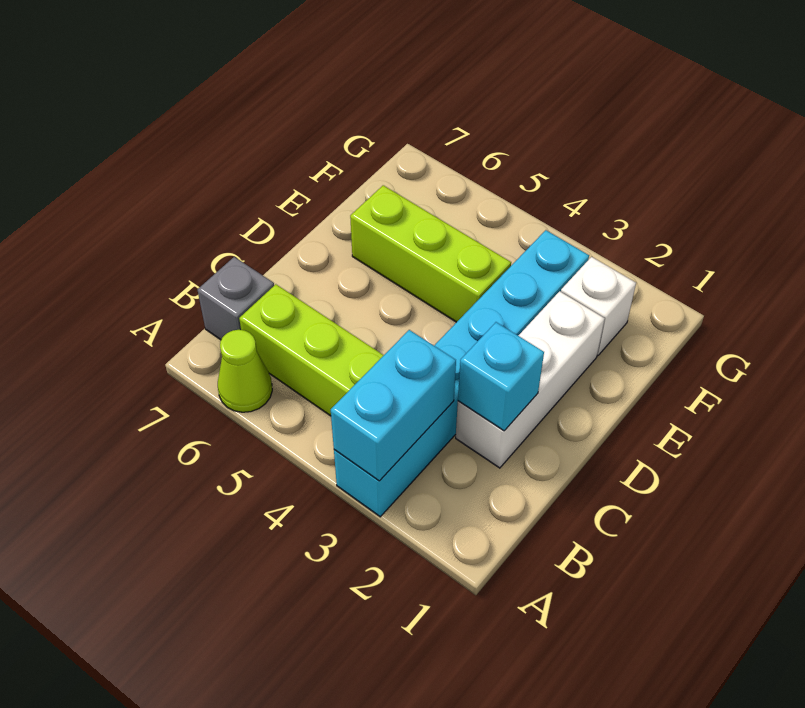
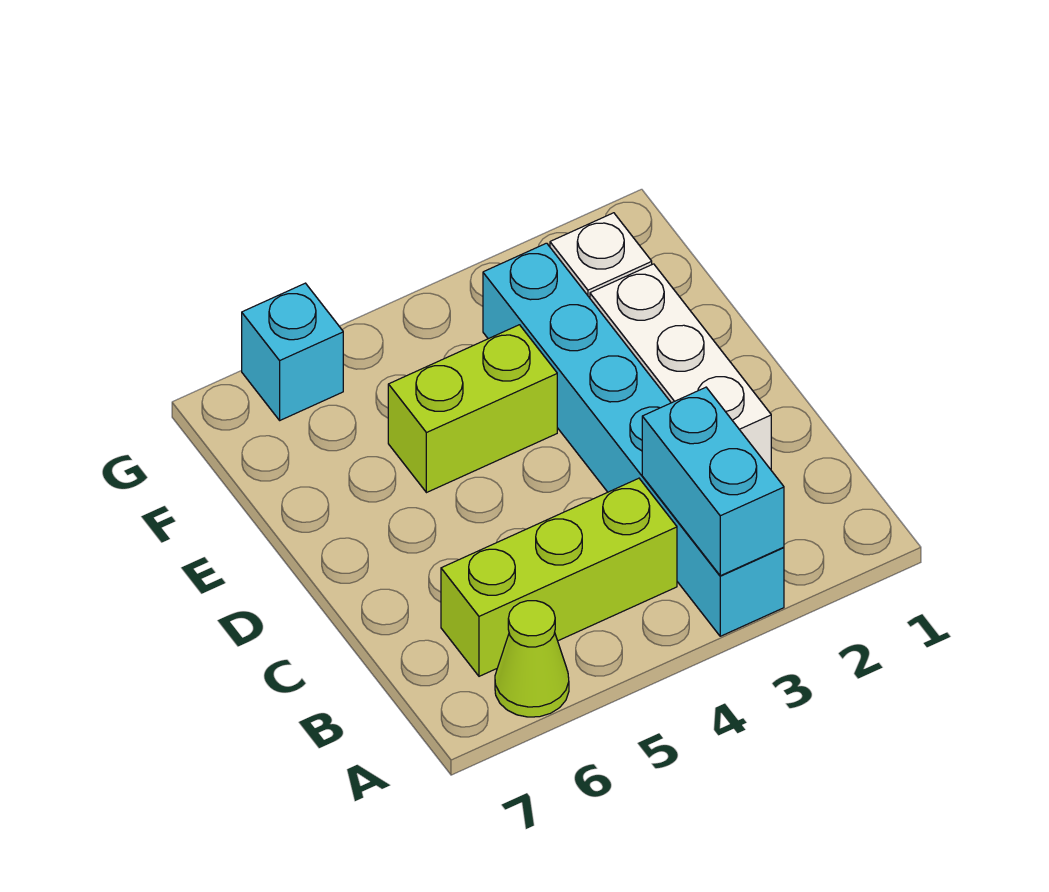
grey 1x1 brick [198,257,274,340] -> none
cyan 1x1 brick [458,322,544,431] -> cyan 1x1 brick moved to [242,283,343,420]
lime 1x3 brick [350,185,511,322] -> lime 1x2 brick [388,325,557,493]

